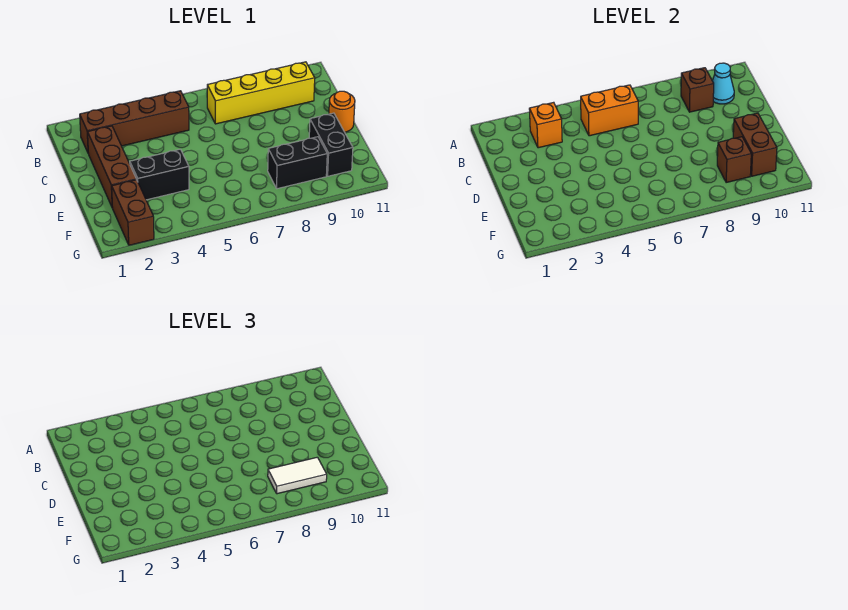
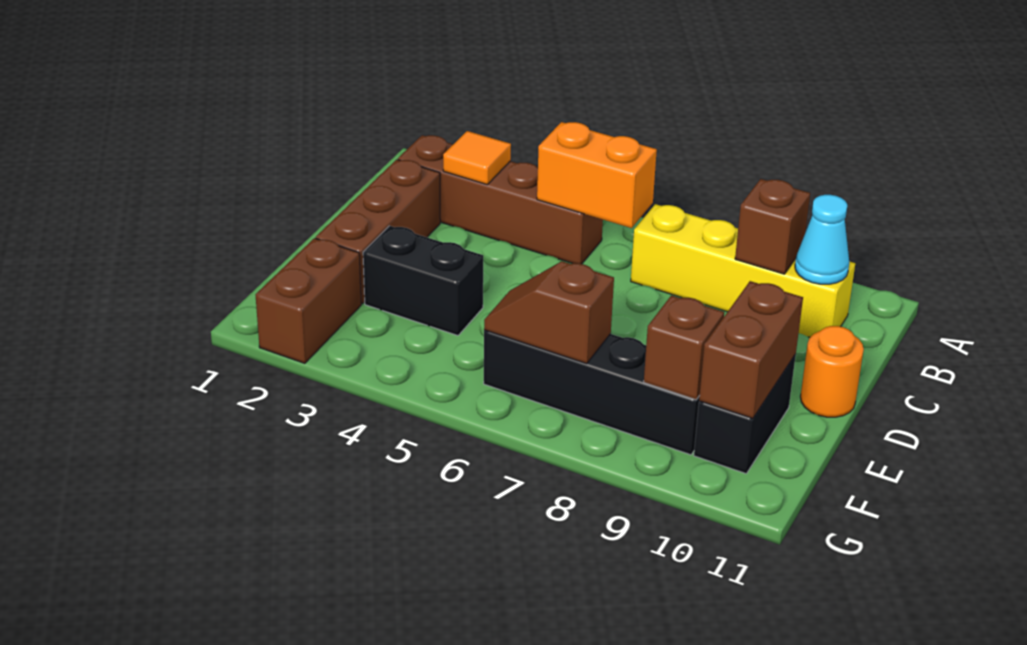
orange 1x1 brick [529,102,562,148] -> orange 1x1 tile [443,131,511,184]
none -> brown 1x2 slope [484,261,614,364]
black 1x2 brick [268,137,327,189] -> black 1x4 brick [484,330,699,455]
white 1x2 tile [268,457,327,494] -> none

